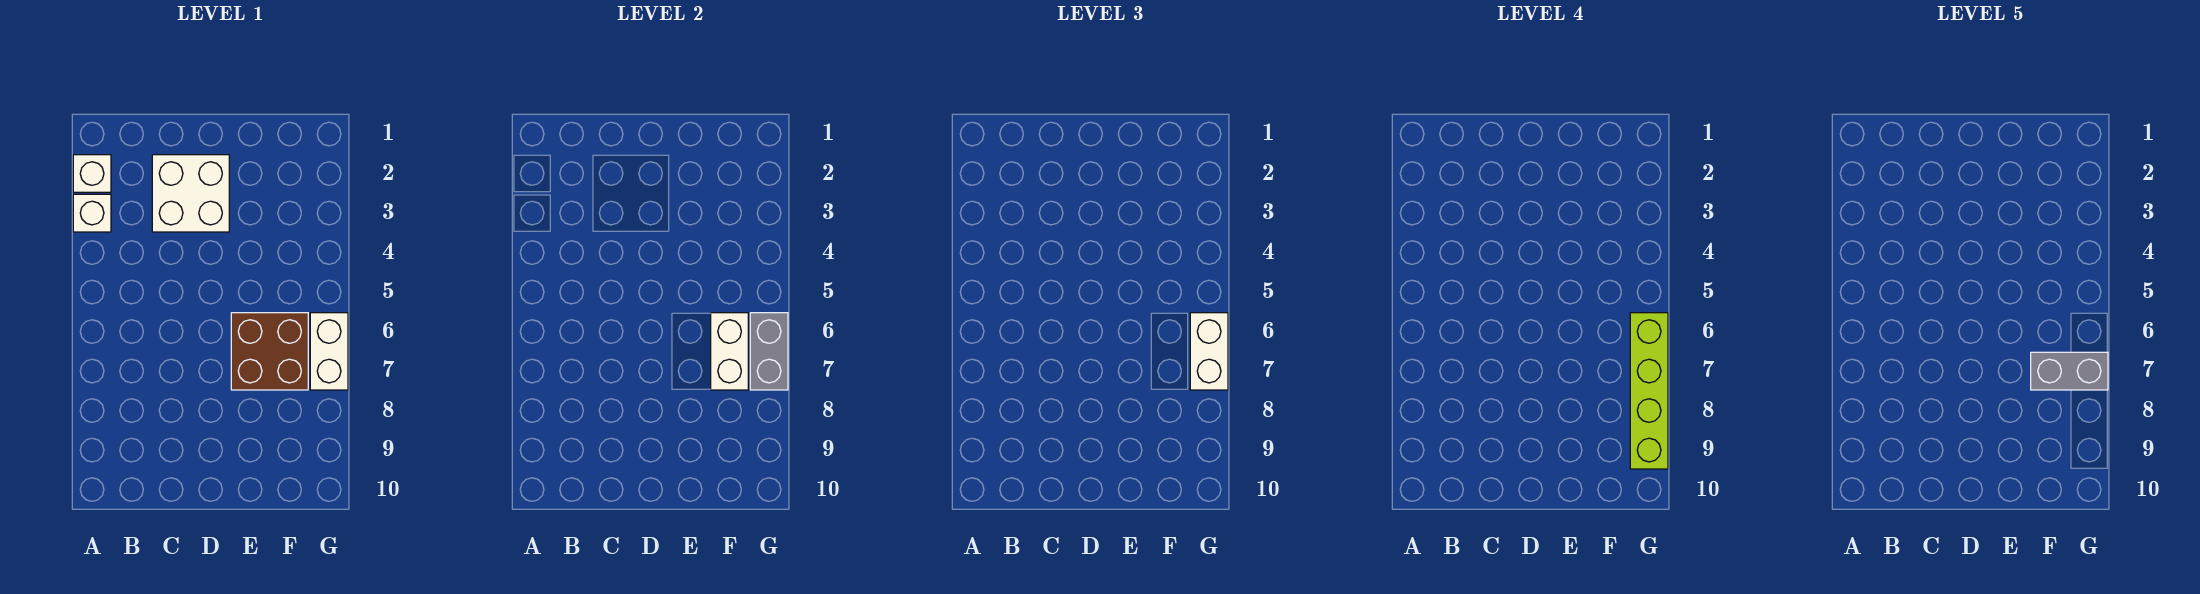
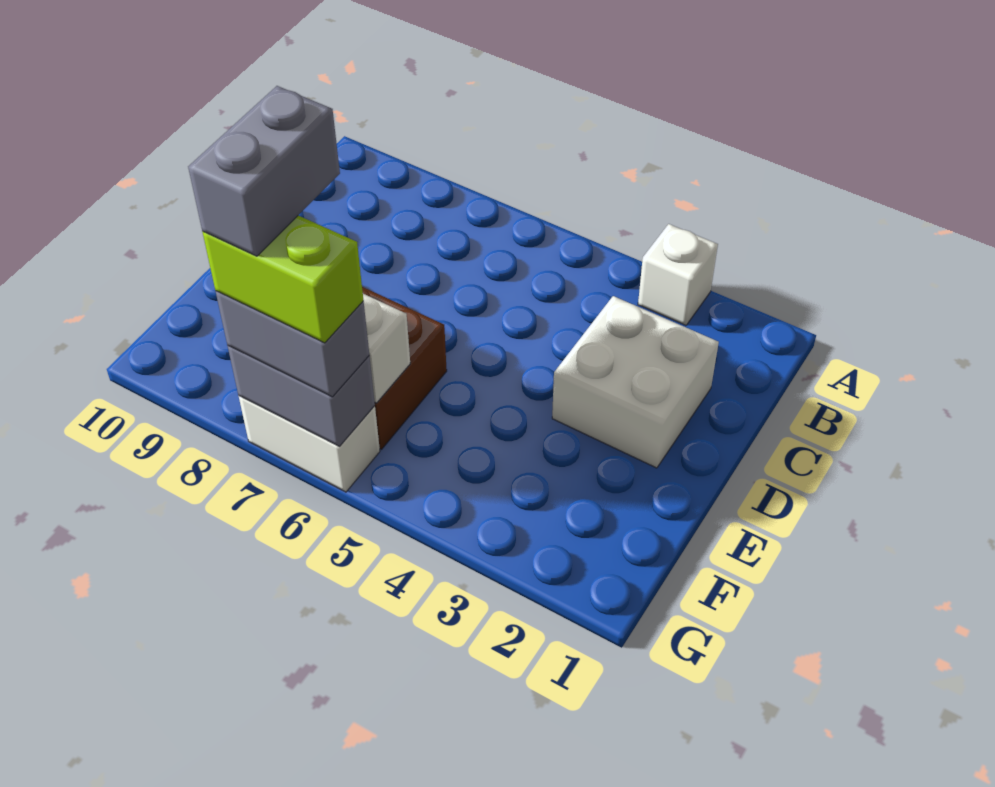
white 1x1 brick [73,155,111,192] -> none
white 1x2 brick [1190,313,1228,390] -> grey 1x2 brick [216,291,369,397]
lime 1x4 brick [1630,313,1668,469] -> lime 1x2 brick [203,216,363,343]

